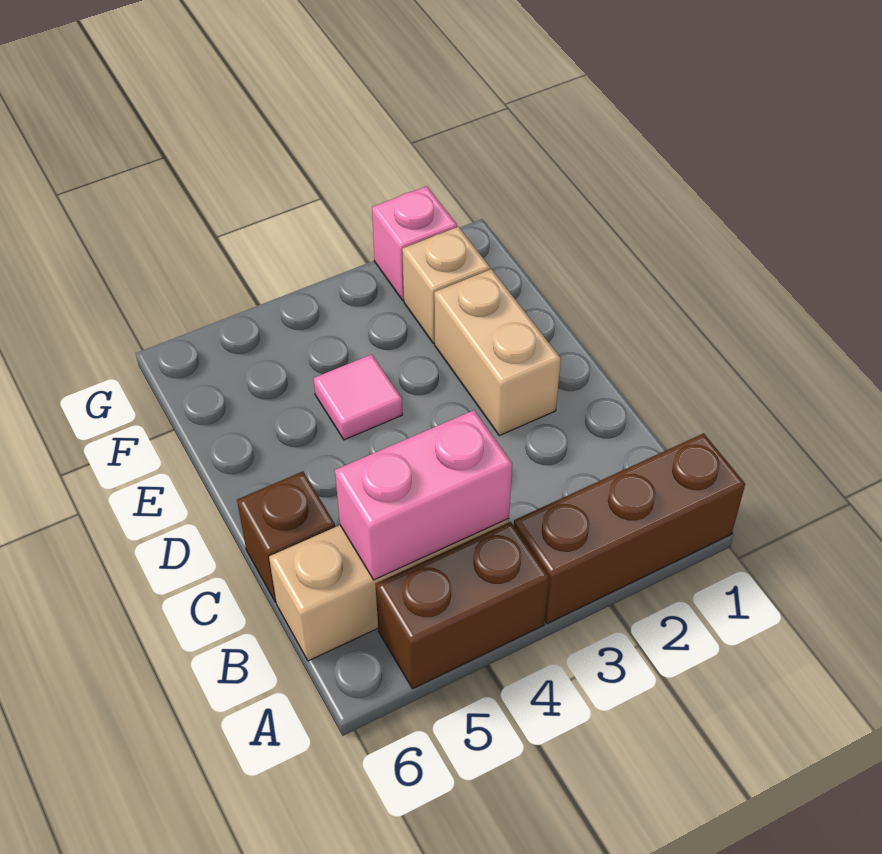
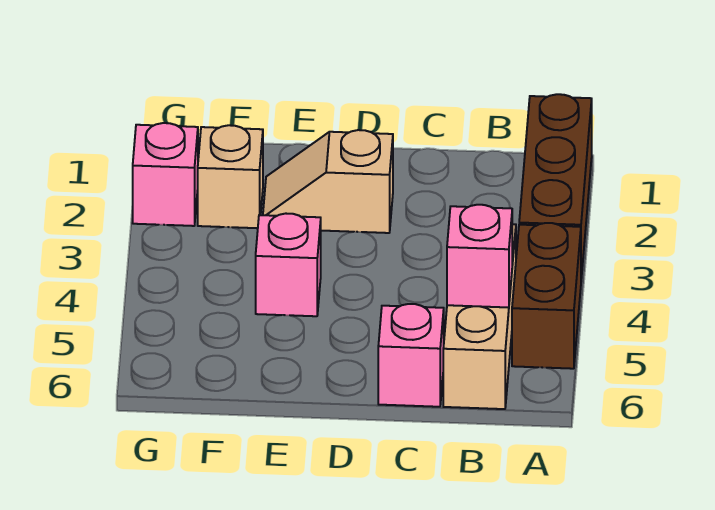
pink 1x2 brick [335,410,512,580] -> pink 1x1 brick [447,205,512,308]
brown 1x1 brick [237,471,335,602] -> pink 1x1 brick [378,304,444,407]
tan 1x2 brick [434,269,561,436] -> tan 1x2 slope [263,130,393,233]
pink 1x1 tile [313,354,402,440] -> pink 1x1 brick [256,214,321,316]

